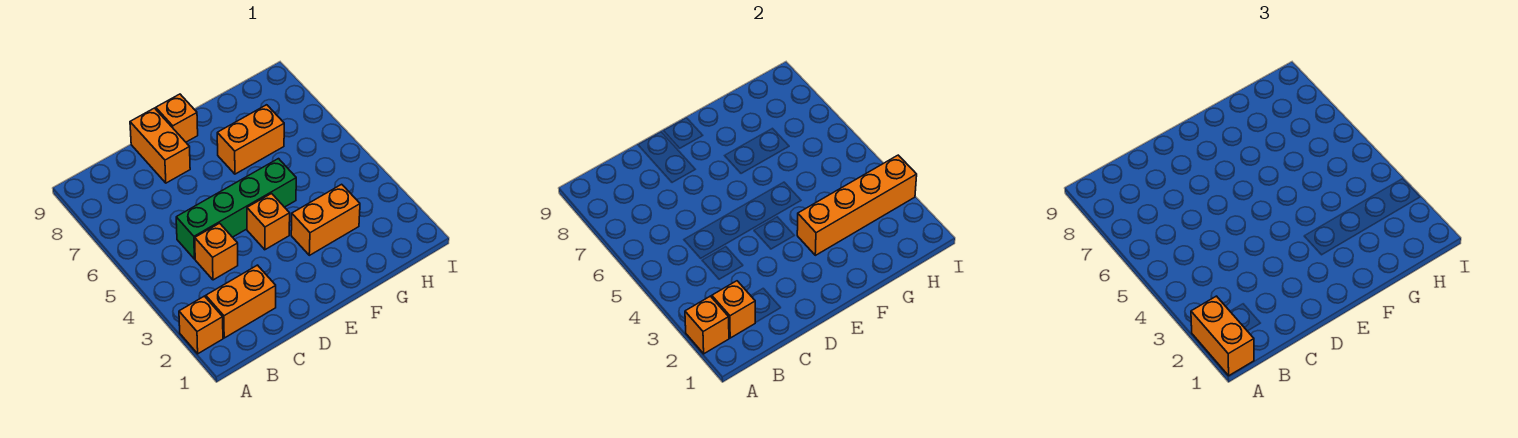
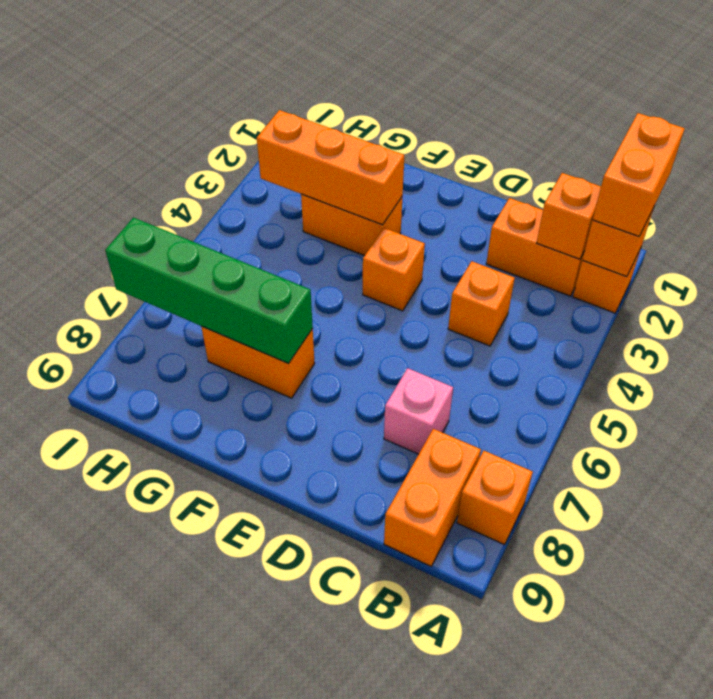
green 1x4 brick [176,159,296,259] -> green 1x4 brick moved to [105,218,313,364]
none -> pink 1x1 brick [384,368,453,454]
orange 1x2 brick [130,108,190,183] -> orange 1x2 brick moved to [384,429,481,566]
orange 1x1 brick [156,94,198,142] -> orange 1x1 brick moved to [457,451,533,545]
orange 1x4 brick [797,155,917,255] -> orange 1x3 brick [257,110,404,225]

